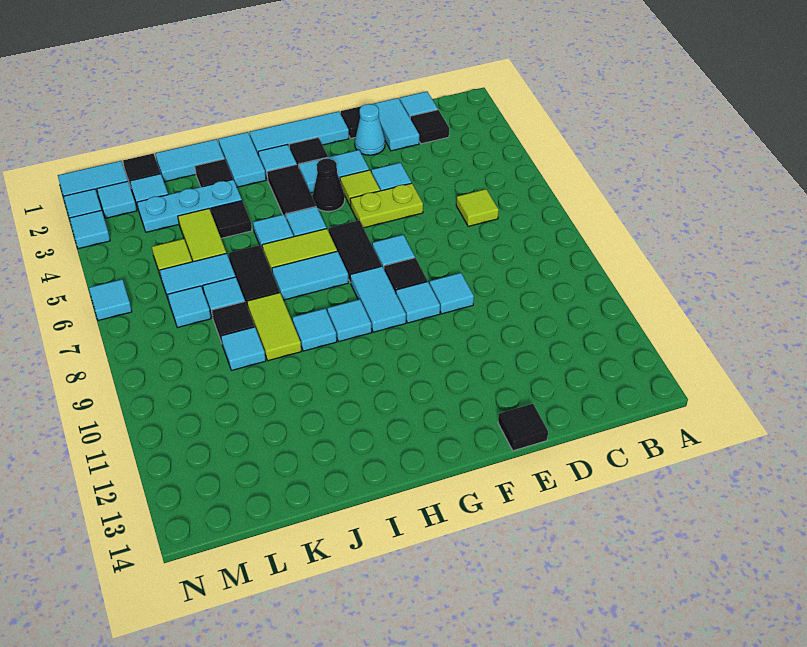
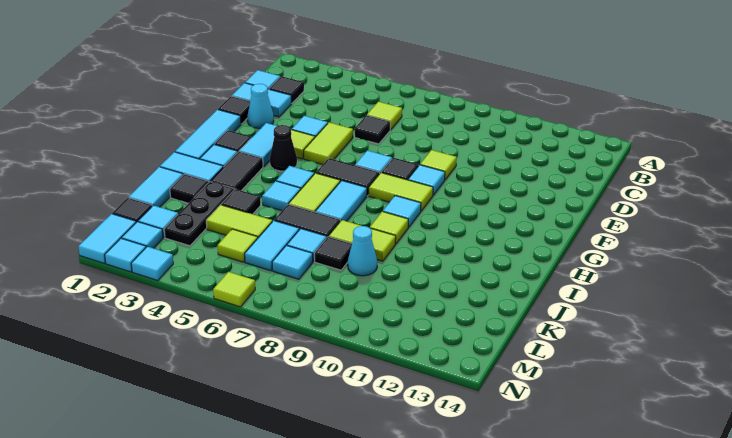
lime 1x2 plate [350,183,423,228] -> lime 1x2 tile [304,122,353,165]
cyan 1x1 tile [429,273,474,314] -> lime 1x1 tile [420,150,457,180]
black 1x1 tile [498,404,548,451] -> black 1x1 tile moved to [355,115,390,144]
cyan 1x2 tile [350,266,406,332] -> lime 1x2 tile [369,173,433,211]
black 1x2 tile [267,165,316,217] -> black 1x2 tile turned to [210,152,263,191]
cyan 1x1 tile [292,309,337,351] -> lime 1x1 tile [370,212,408,244]
cyan 1x3 plate [137,180,242,232] -> black 1x3 plate [164,182,234,246]
cyan 1x1 tile [221,327,266,370] -> cyan 1x1 cone [348,226,377,276]
cyan 1x1 tile [89,279,132,321] -> lime 1x1 tile [213,272,255,307]

